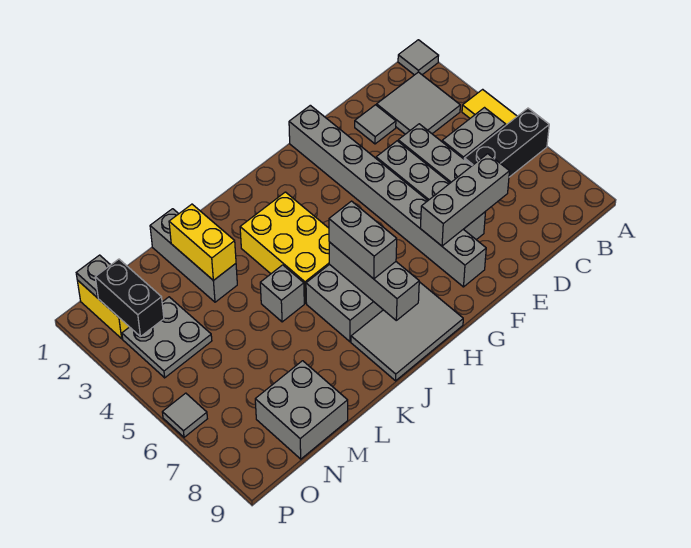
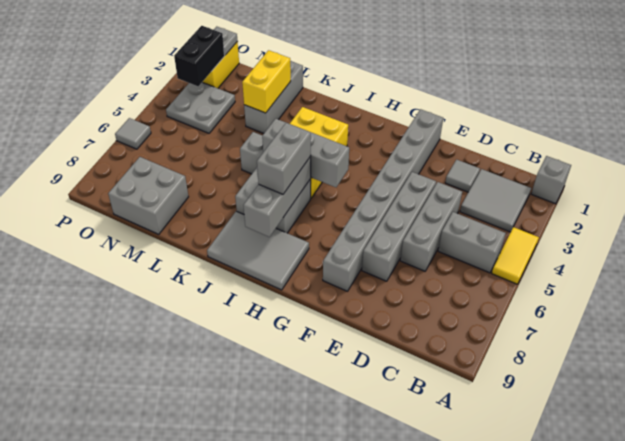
grey 1x1 tile [398,40,439,75] -> grey 1x1 brick [531,156,571,204]
black 1x3 brick [464,108,549,177] -> none
grey 1x3 brick [420,154,510,246] -> grey 1x3 brick moved to [262,119,349,187]

